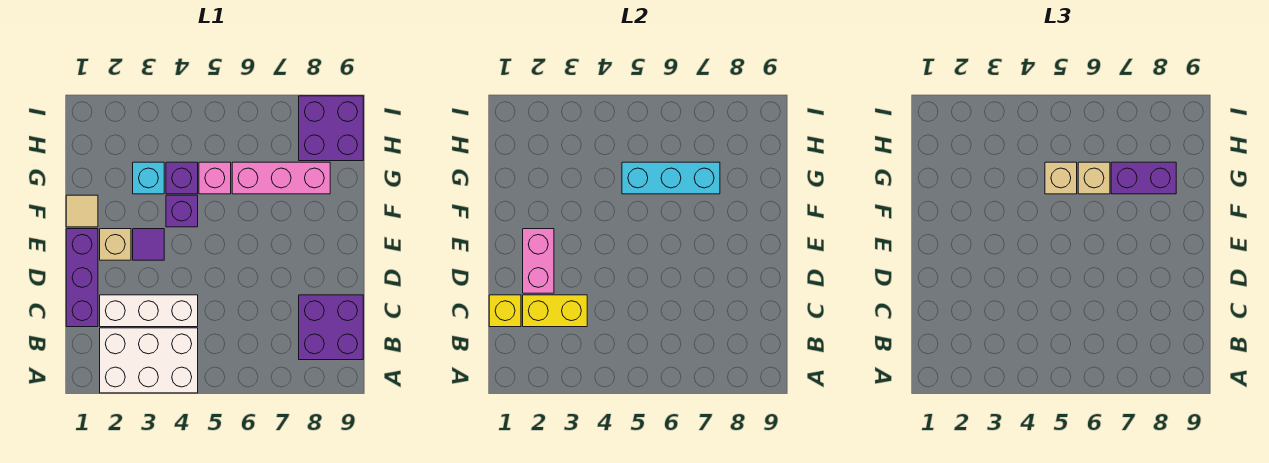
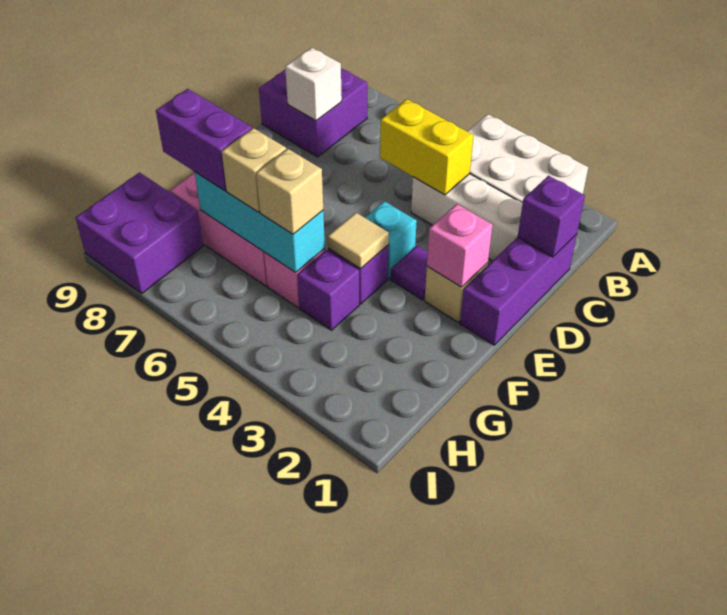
yellow 1x1 brick [489,295,521,327] -> purple 1x1 brick [518,176,585,257]
yellow 1x2 brick [523,295,587,327] -> yellow 1x2 brick moved to [380,99,474,195]
none -> white 1x1 brick [285,48,342,121]
pink 1x2 brick [523,229,554,293] -> pink 1x1 brick [427,204,493,287]
tan 1x1 tile [66,195,98,227] -> tan 1x1 tile moved to [328,213,389,269]
cyan 1x1 brick [133,162,164,194] -> cyan 1x1 brick moved to [365,201,417,279]

